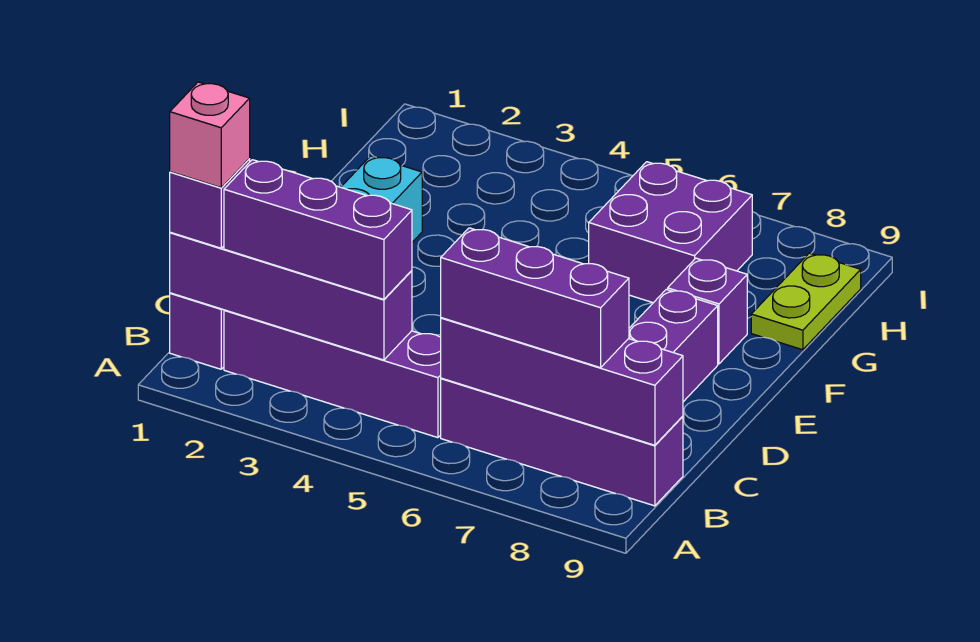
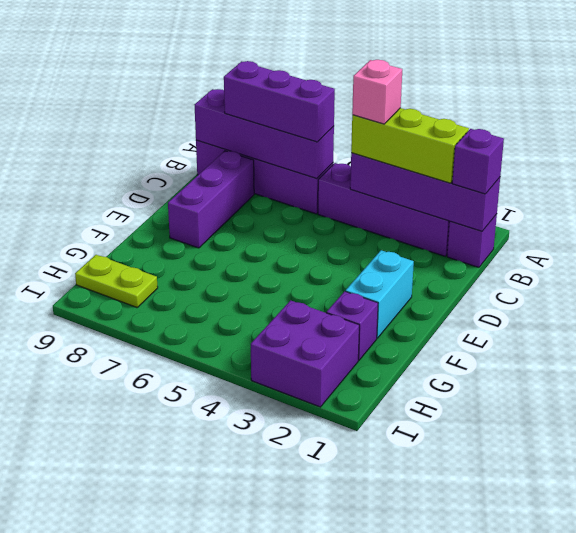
pink 1x1 brick [170,82,250,188] -> pink 1x1 brick moved to [352,60,402,124]
purple 1x3 brick [224,160,412,299] -> lime 1x3 brick [351,108,469,183]
purple 1x1 brick [668,258,747,364] -> purple 1x1 brick moved to [326,291,378,360]
purple 2x2 brick [589,162,752,303] -> purple 2x2 brick moved to [251,300,359,407]
lime 1x2 plate [751,253,861,350] -> lime 1x2 plate turned to [75,255,158,307]

